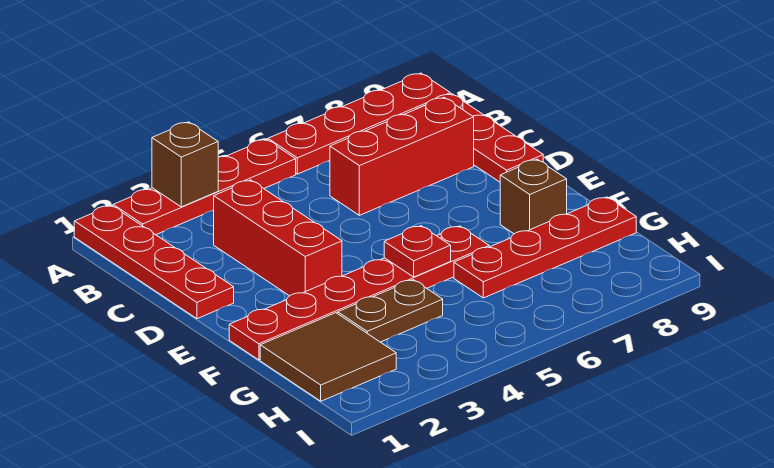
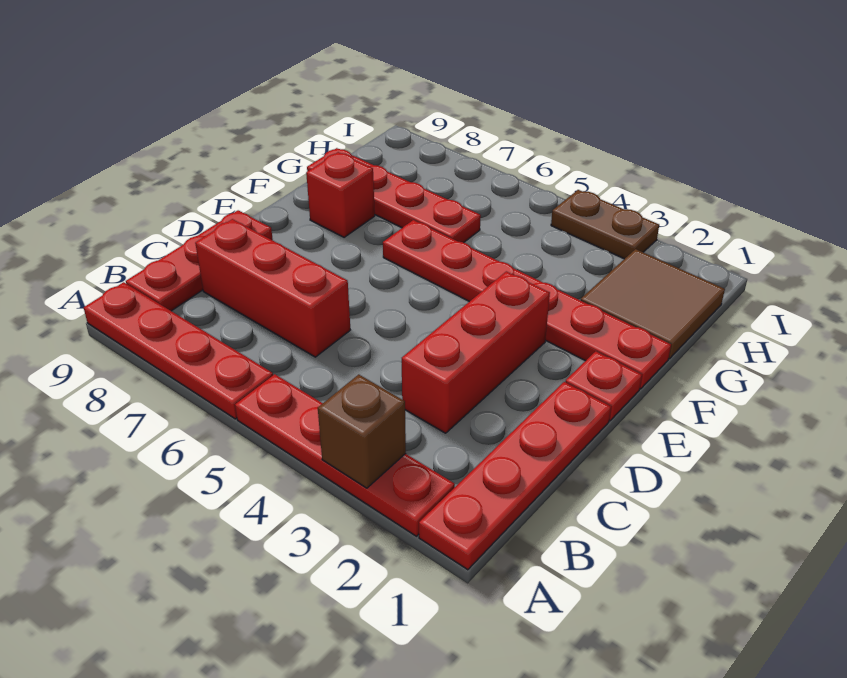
red 1x1 plate [384,226,451,277] -> red 1x1 plate moved to [565,351,642,421]
brown 1x1 brick [500,159,567,234] -> red 1x1 brick [306,152,375,237]
brown 1x2 plate [338,280,443,342] -> brown 1x2 plate moved to [551,190,659,259]

